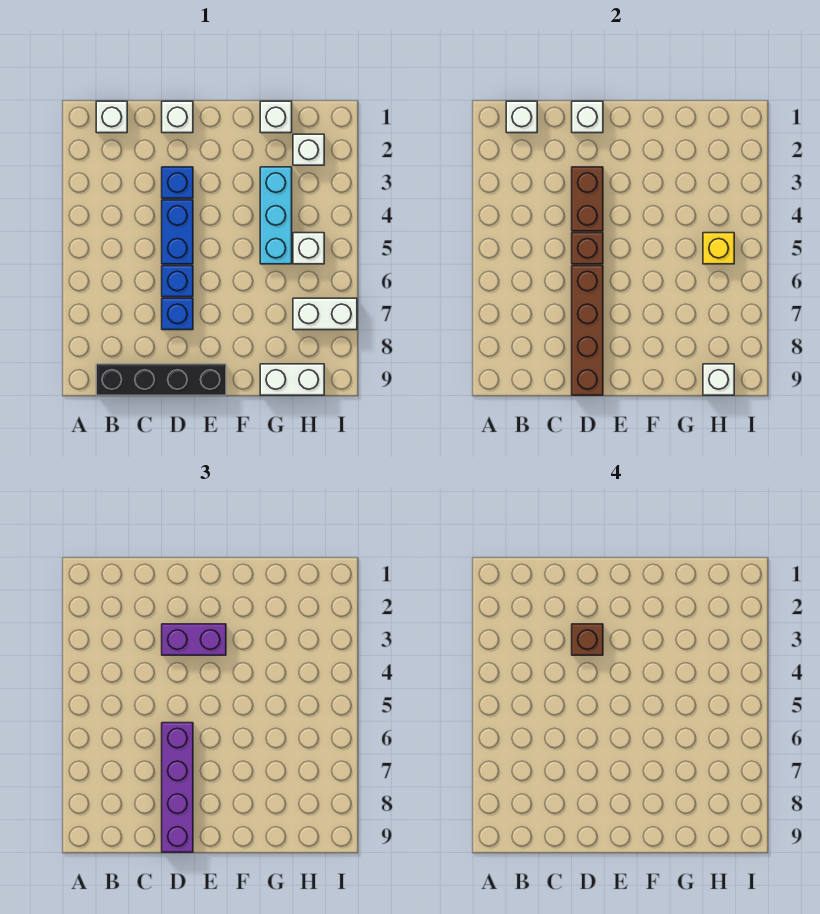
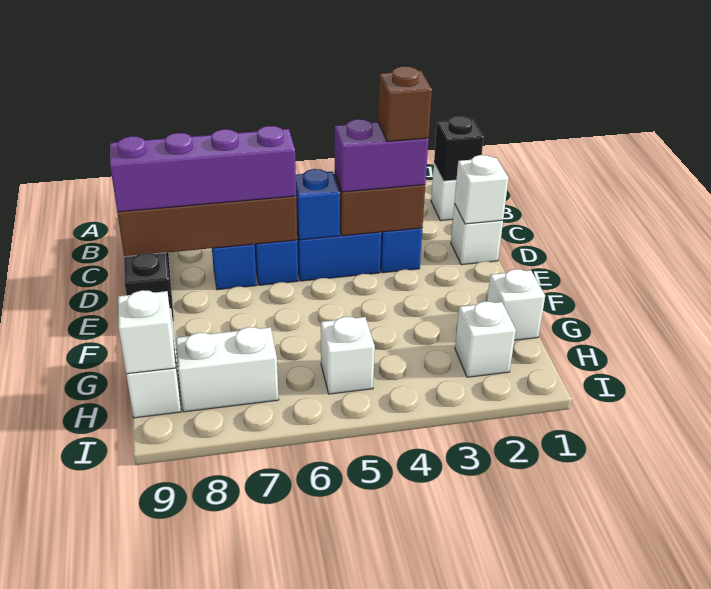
white 1x1 brick [506,101,537,133] -> black 1x1 brick [434,116,484,181]
purple 1x2 brick [162,624,226,655] -> purple 1x2 brick turned to [335,119,429,192]
brown 1x1 brick [572,233,603,264] -> blue 1x1 brick [296,169,340,240]
cyan 1x3 brick [260,167,292,264] -> none
yellow 1x1 brick [703,233,734,264] -> none
white 1x2 brick [293,298,357,330] -> white 1x2 brick turned to [176,327,279,412]

